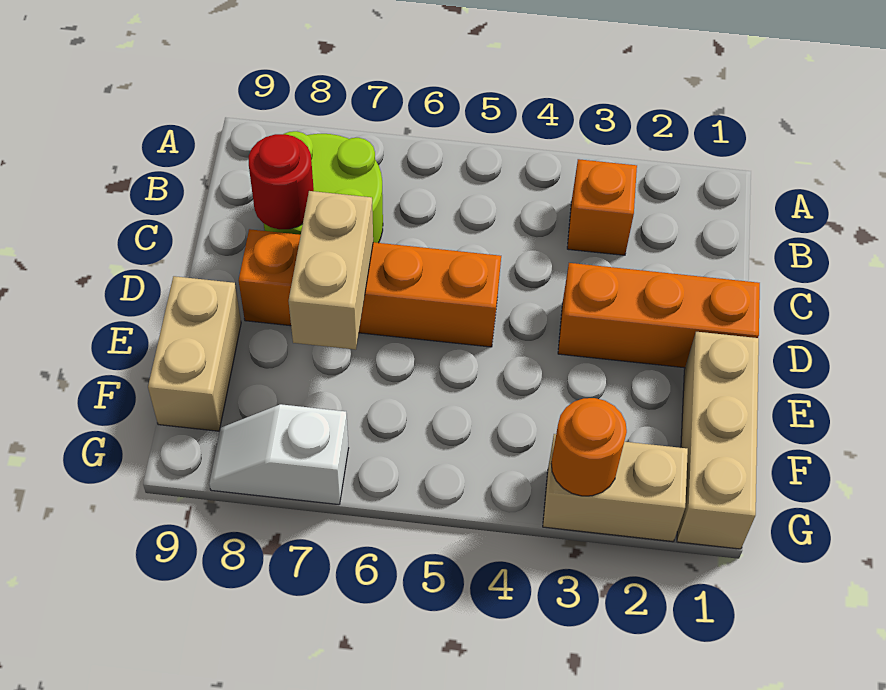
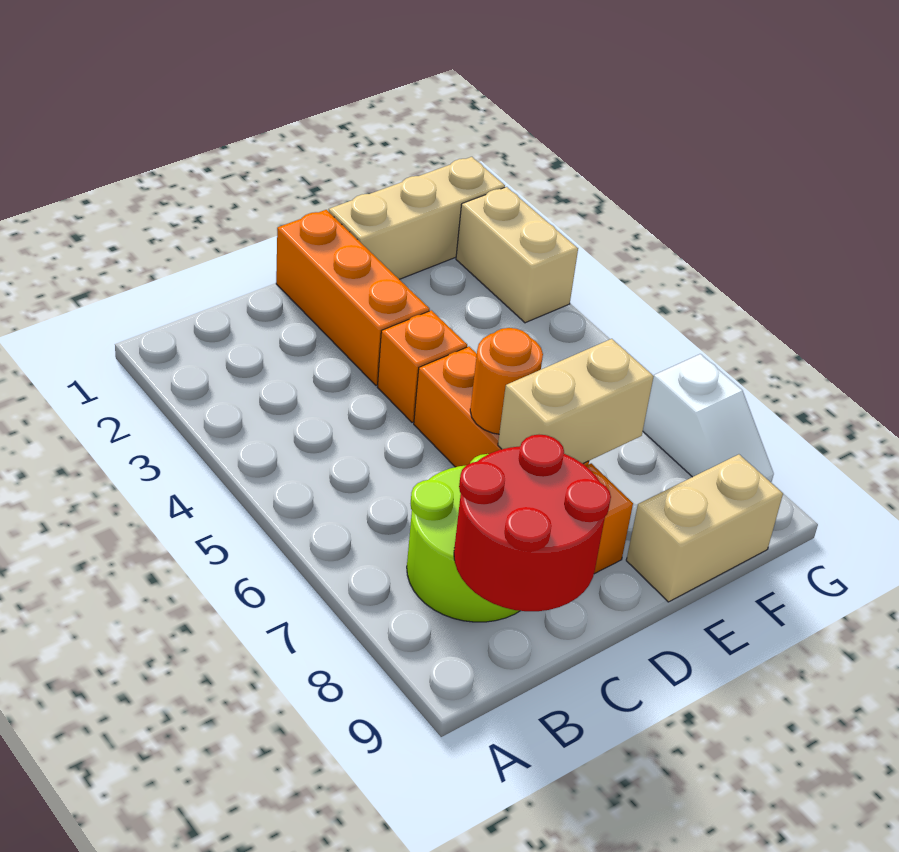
orange 1x1 brick [567,159,637,255] -> orange 1x1 brick moved to [377,310,467,422]
red 1x1 round brick [249,134,314,229] -> red 2x2 round brick [454,435,611,611]
orange 1x1 round brick [551,398,627,496] -> orange 1x1 round brick moved to [470,328,543,434]

